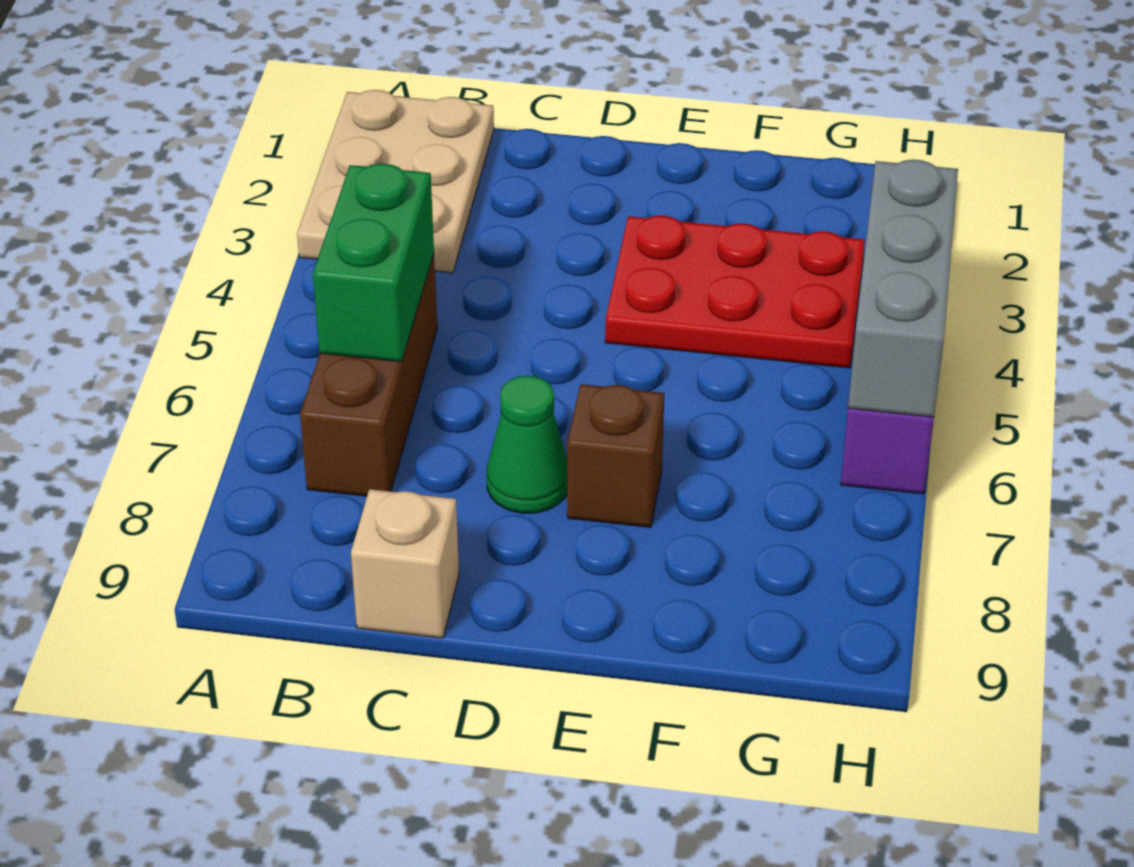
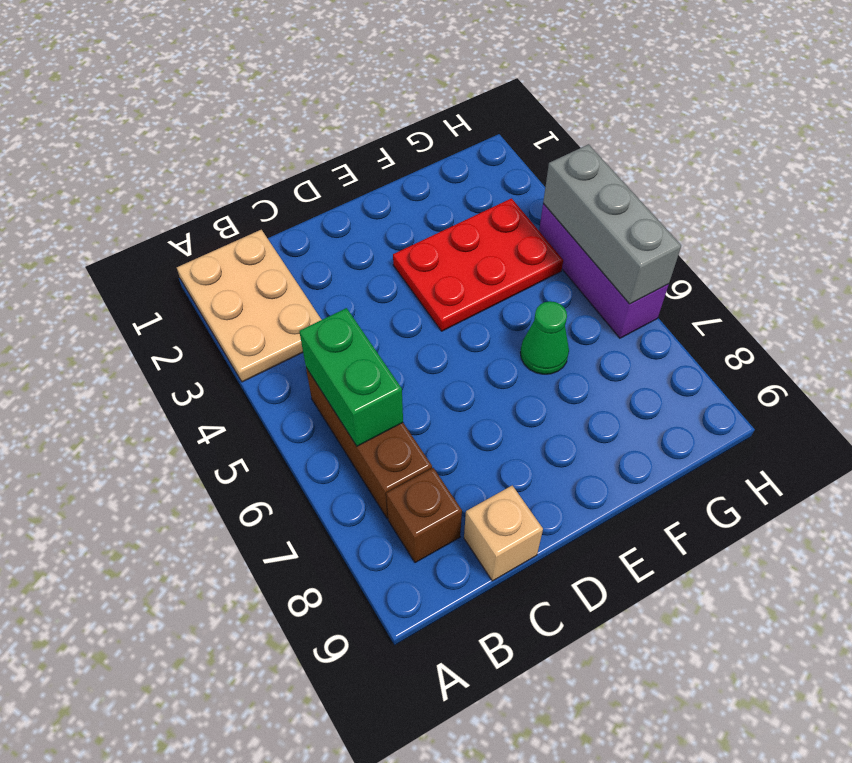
green 1x1 cone [487,376,567,513] -> green 1x1 cone moved to [520,301,569,374]
brown 1x1 brick [567,384,664,527] -> brown 1x1 brick moved to [386,468,462,563]

